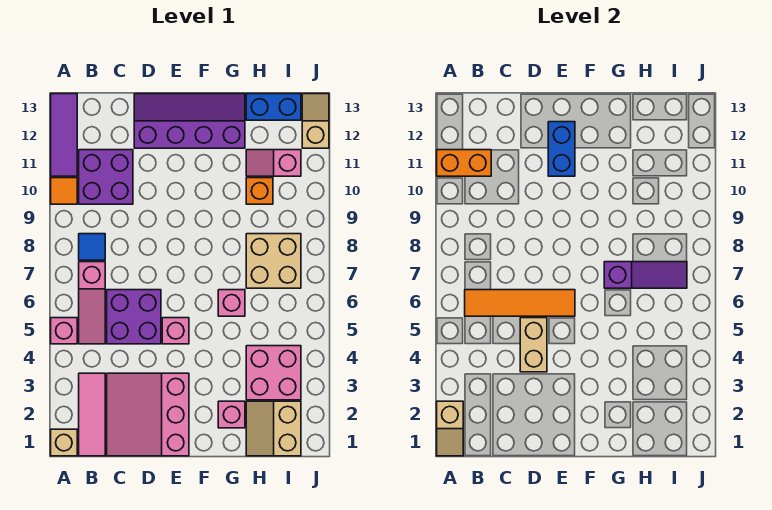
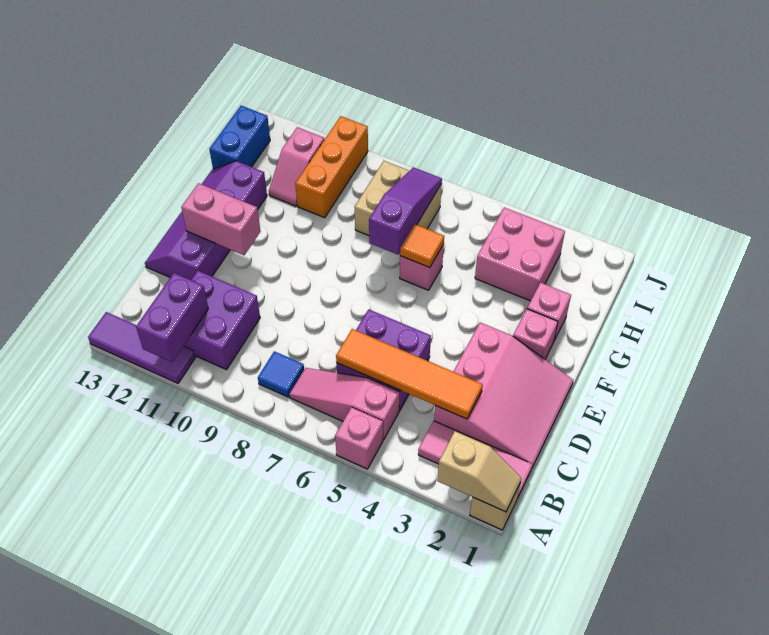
orange 1x1 tile [51,178,77,204] -> orange 1x1 tile moved to [400,224,444,268]
orange 1x2 brick [437,150,491,176] -> purple 1x2 brick [136,273,208,362]
pink 1x3 slope [79,262,105,344] -> pink 1x3 slope turned to [289,368,399,440]
orange 1x4 tile [465,290,575,316] -> orange 1x4 tile turned to [336,329,483,419]
pink 3x3 slope [107,373,189,456] -> pink 3x3 slope turned to [434,323,573,467]
tan 1x2 brick [520,318,547,372] -> none
pink 1x1 brick [162,318,189,344] -> pink 1x1 brick moved to [513,309,558,359]
blue 1x2 brick [548,122,575,176] -> pink 1x2 brick [181,183,261,255]
tan 2x2 slope [246,401,301,456] -> none
orange 1x1 brick [246,178,273,204] -> orange 1x3 brick [295,116,368,218]
tan 1x2 slope [302,94,329,148] -> none

